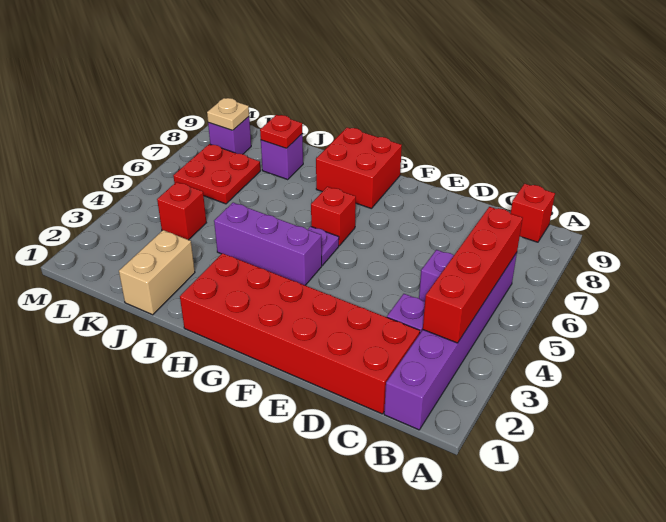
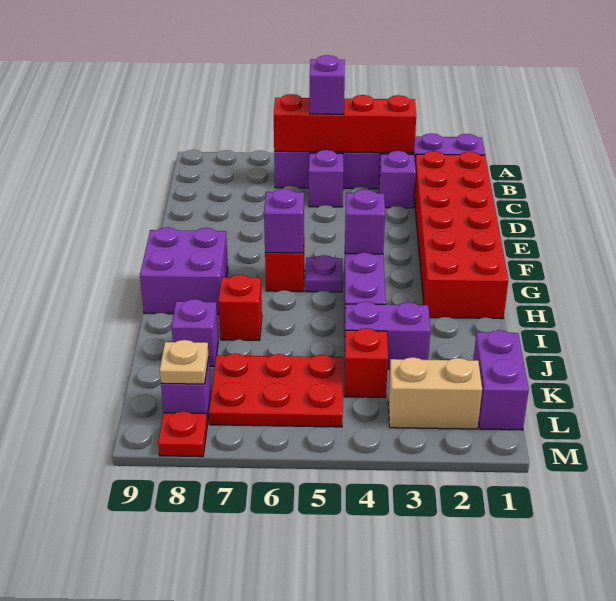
none -> purple 1x1 brick [310,55,345,114]
red 1x1 brick [511,184,555,242] -> red 1x1 brick moved to [218,275,262,340]
none -> purple 1x1 brick [345,190,385,254]
none -> purple 1x1 brick [264,189,304,253]
red 2x2 brick [316,128,402,209] -> purple 2x2 brick [140,227,228,314]
tan 1x2 brick [119,230,195,315] -> tan 1x2 brick moved to [388,357,482,429]
none -> purple 1x2 brick [344,302,430,369]
red 1x1 plate [260,115,302,148] -> red 1x1 plate moved to [158,411,207,457]
none -> purple 1x2 brick [474,330,529,430]
red 2x2 plate [173,144,260,204] -> red 2x3 plate [209,353,343,427]

